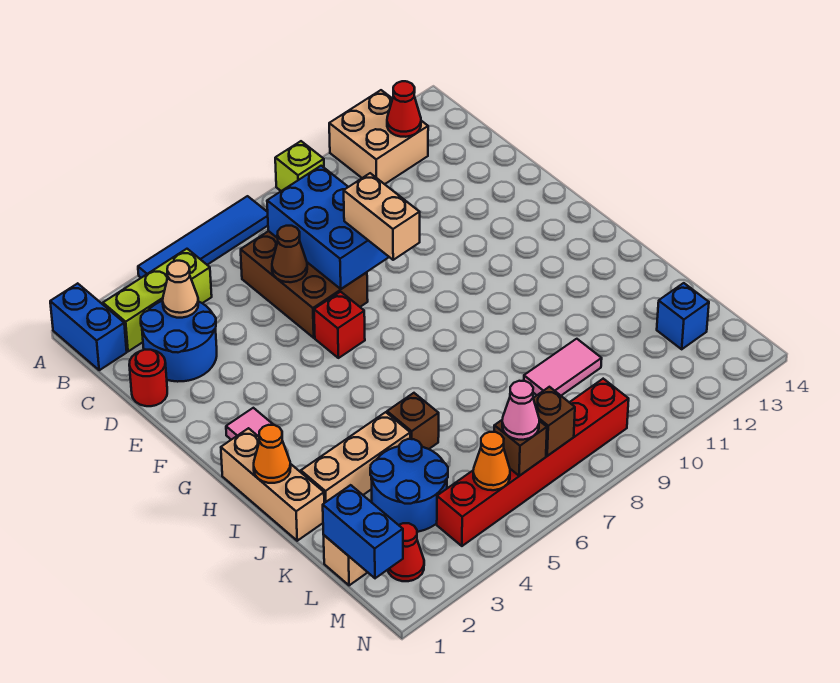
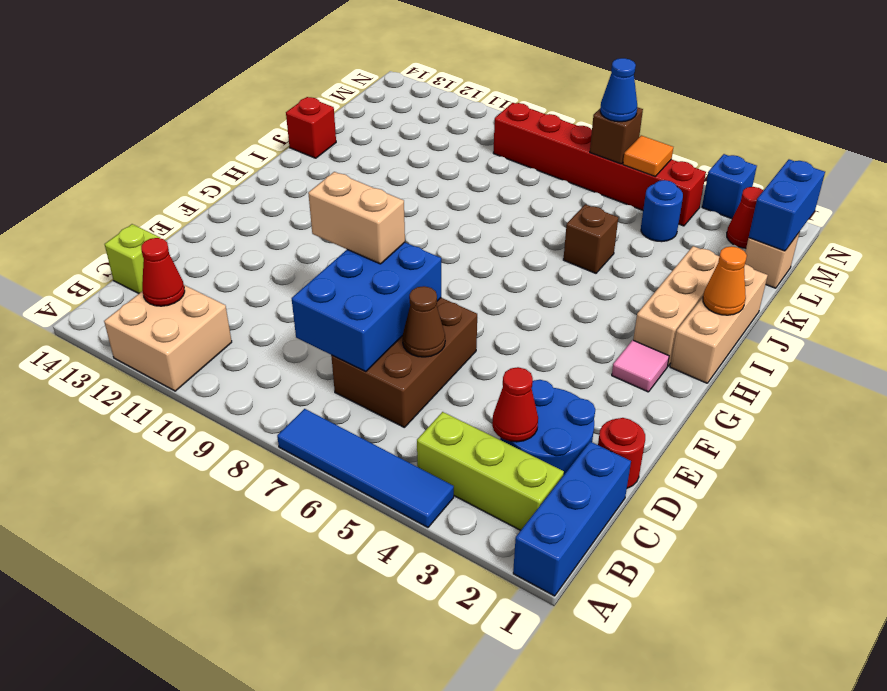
blue 1x2 brick [50,283,127,370] -> blue 1x3 brick [513,442,631,596]
lime 1x1 brick [275,141,324,191] -> lime 1x1 brick moved to [105,224,160,293]
tan 1x1 cone [163,261,198,318] -> red 1x1 cone [492,367,538,442]
tan 1x2 brick [344,173,420,260] -> tan 1x2 brick turned to [308,172,405,264]
red 1x1 brick [314,292,365,358] -> red 1x1 brick moved to [286,97,336,158]
tan 1x3 brick [301,412,410,503] -> tan 1x3 brick turned to [633,246,719,366]
blue 2x2 round brick [370,439,448,532] -> blue 1x1 round brick [641,180,683,242]
pink 1x2 tile [524,339,602,395] -> none
blue 1x1 brick [657,283,709,349] -> blue 1x1 brick moved to [702,154,757,219]
orange 1x1 cone [473,432,510,490] -> orange 1x1 tile [623,135,673,176]
pink 1x1 cone [502,381,539,440] -> blue 1x1 cone [600,58,637,122]
brown 1x1 brick [533,387,575,456] -> none

